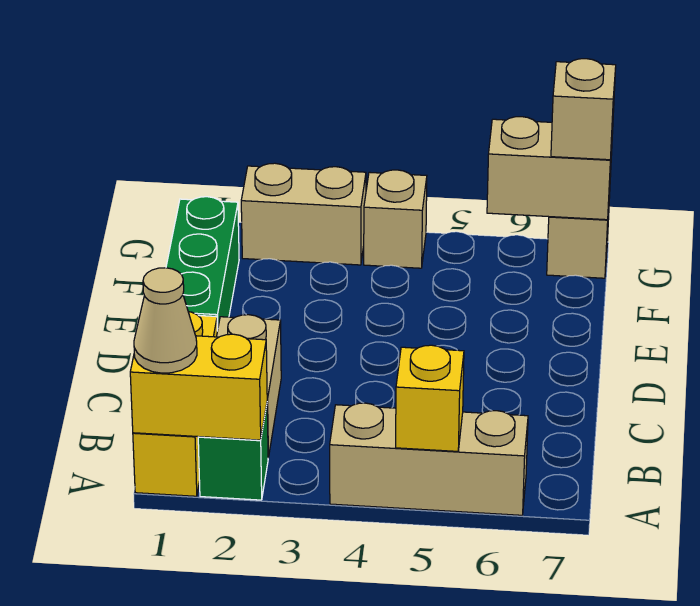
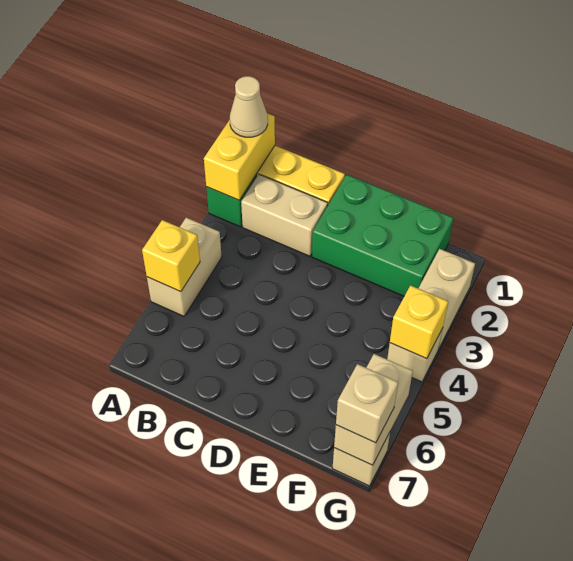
tan 1x3 brick [330,403,528,515] -> tan 1x2 brick [147,218,222,316]
green 1x3 brick [166,197,239,331] -> green 2x3 brick [312,175,453,296]
none -> yellow 1x1 brick [390,285,448,359]

